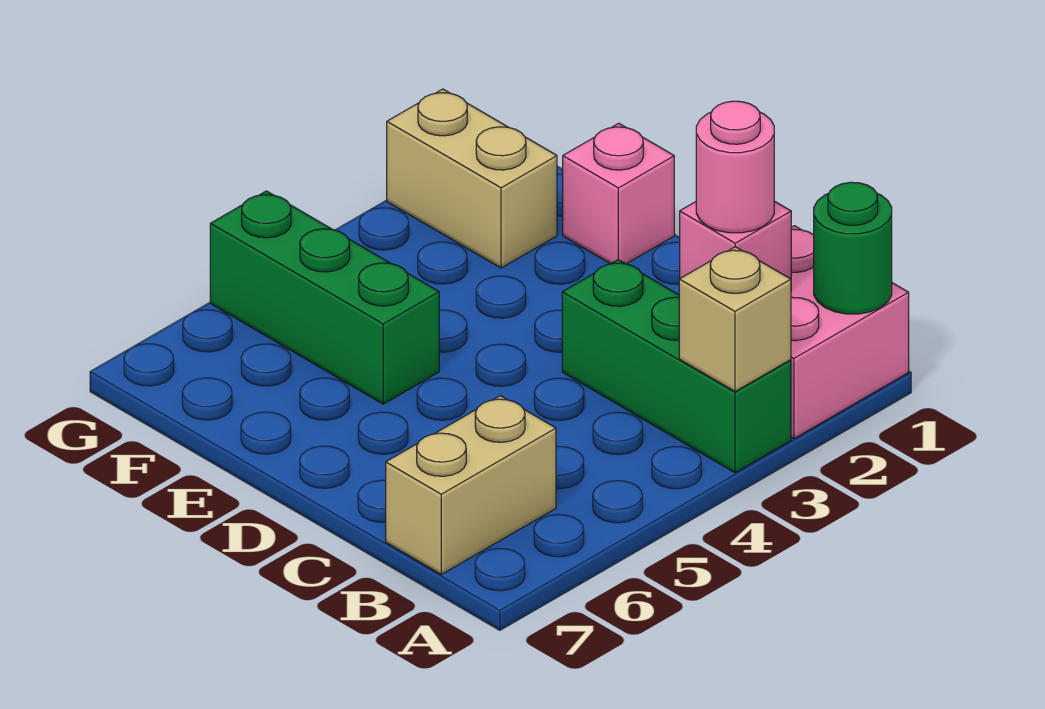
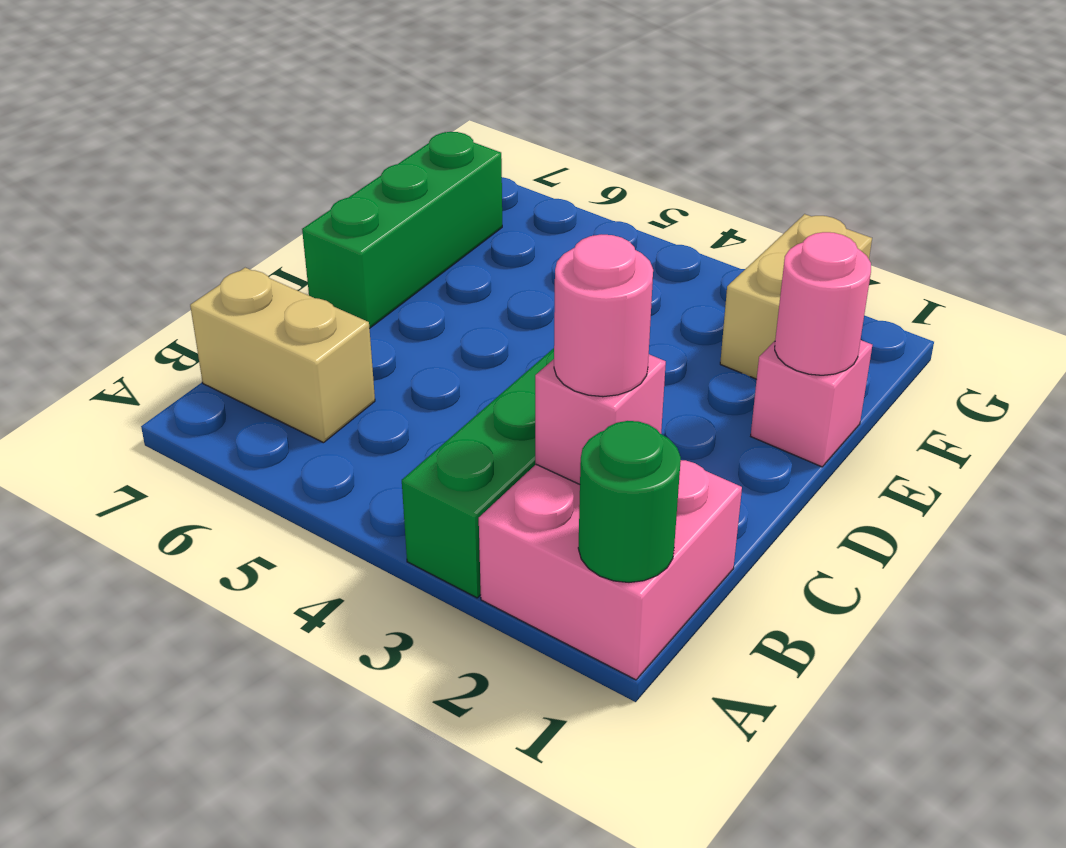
tan 1x1 brick [679,247,791,392] -> none
none -> pink 1x1 round brick [775,232,871,375]
green 1x3 brick [210,191,439,404] -> green 1x3 brick moved to [302,132,502,328]

